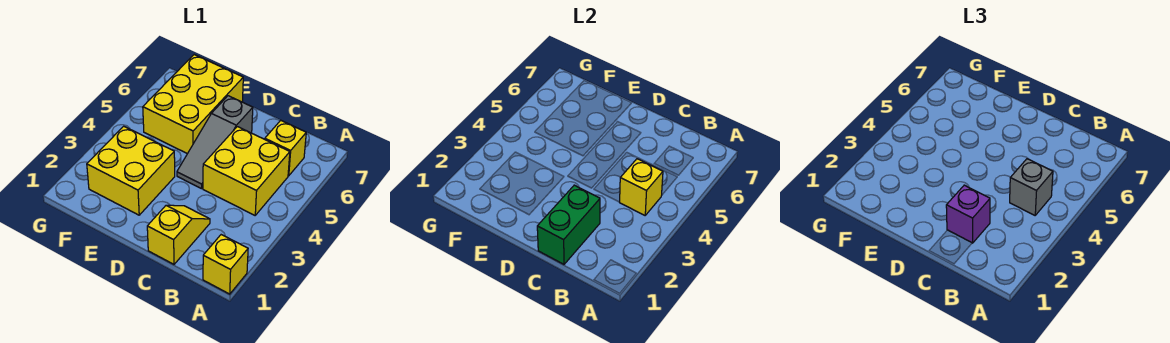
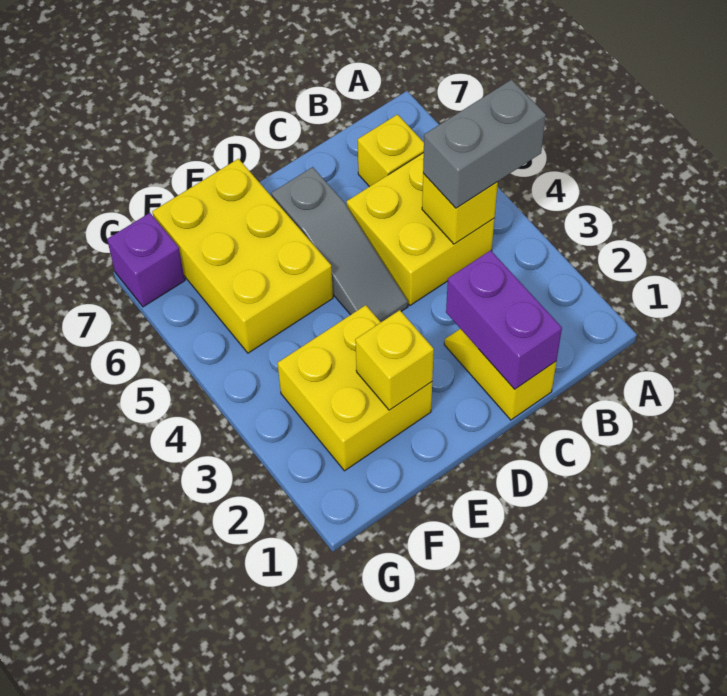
yellow 1x1 brick [203,235,248,294] -> yellow 1x1 brick moved to [355,310,434,410]
grey 1x1 brick [1010,159,1053,215] -> grey 1x2 brick [423,80,546,208]
green 1x2 brick [537,185,600,264] -> purple 1x2 brick [446,250,562,389]
purple 1x1 brick [946,185,990,243] -> purple 1x1 brick moved to [107,213,185,307]

